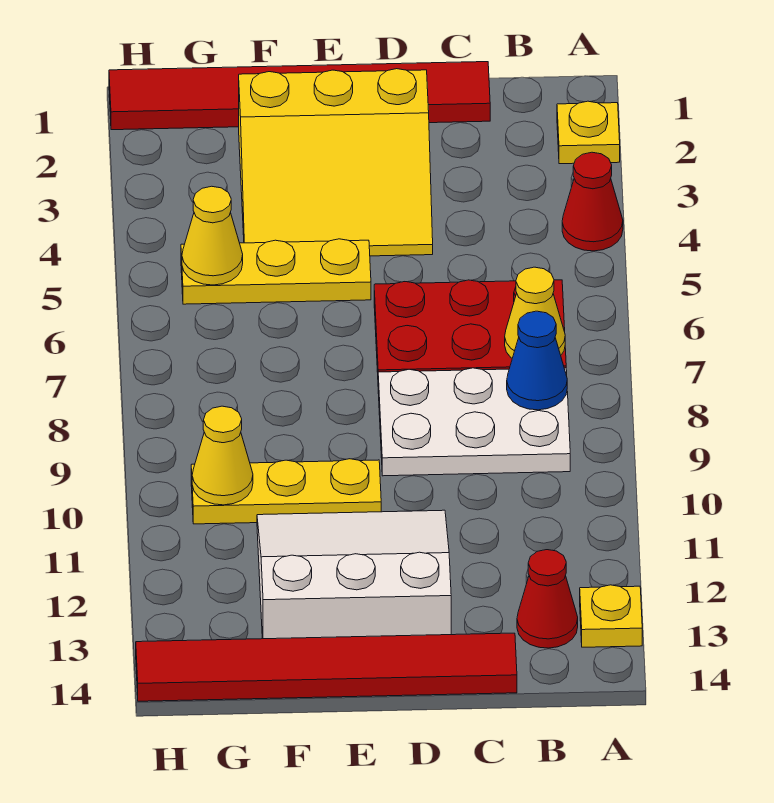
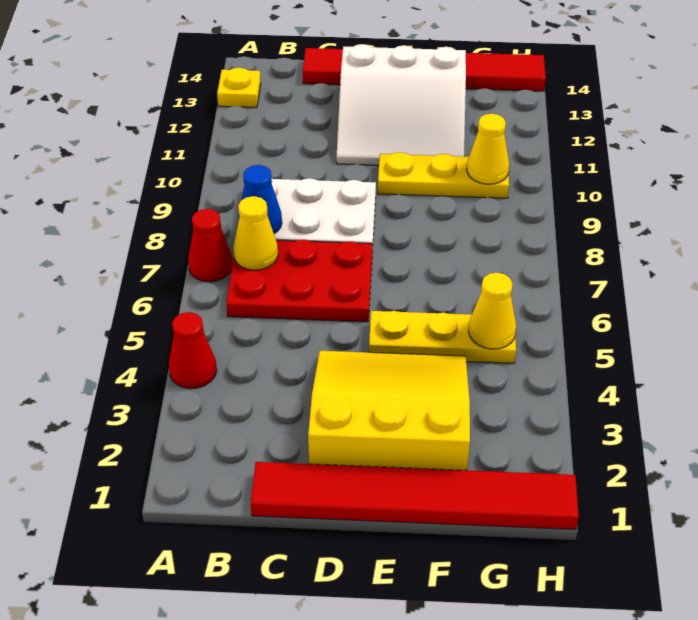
yellow 1x1 plate [557,101,620,164] -> none
red 1x1 cone [517,550,578,648] -> red 1x1 cone moved to [188,209,232,282]

